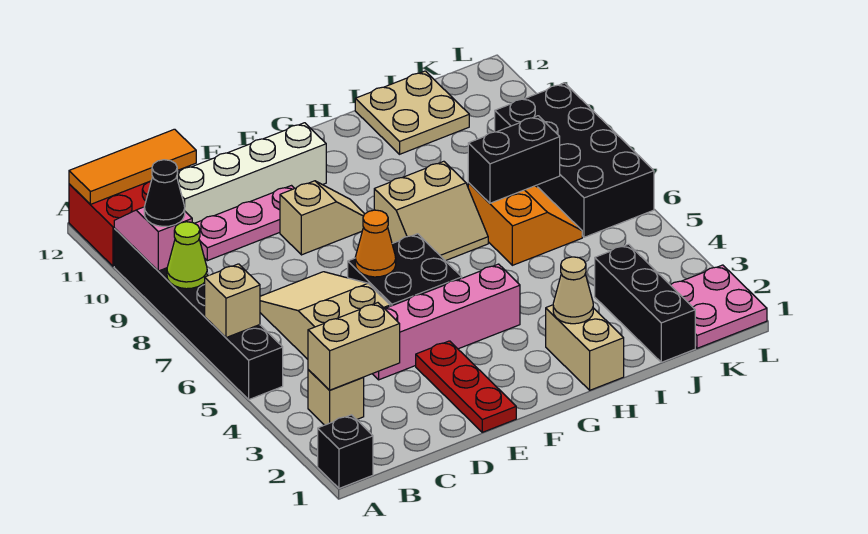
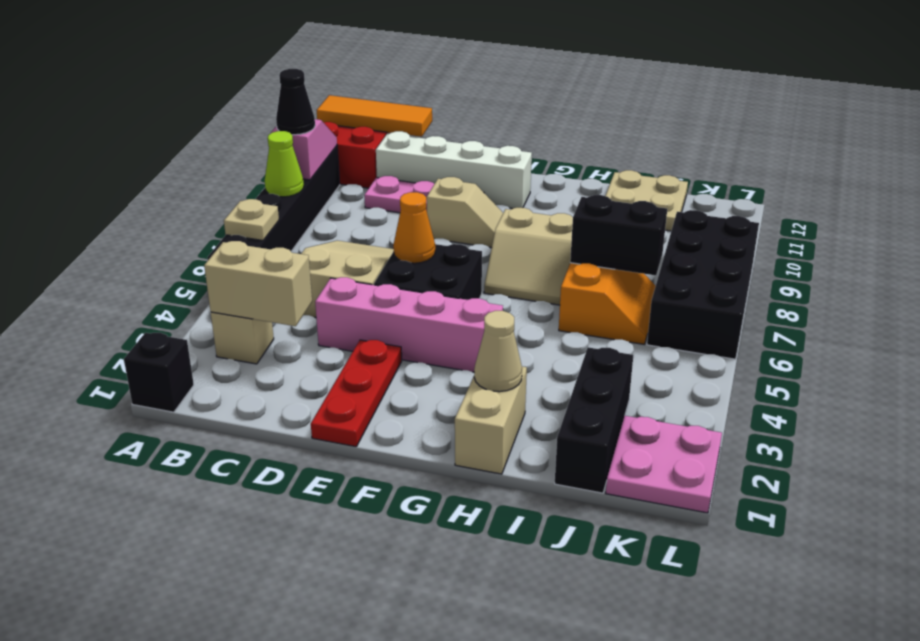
tan 1x1 brick [205,264,260,338] -> tan 1x1 plate [224,199,279,240]

